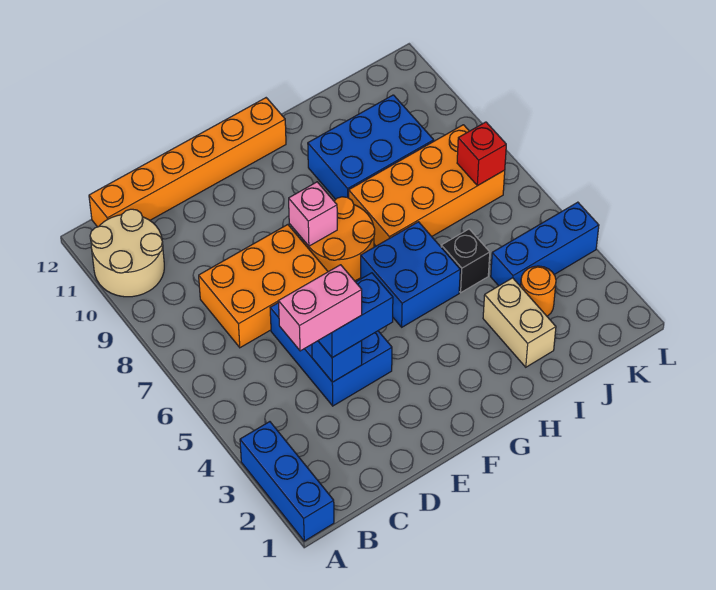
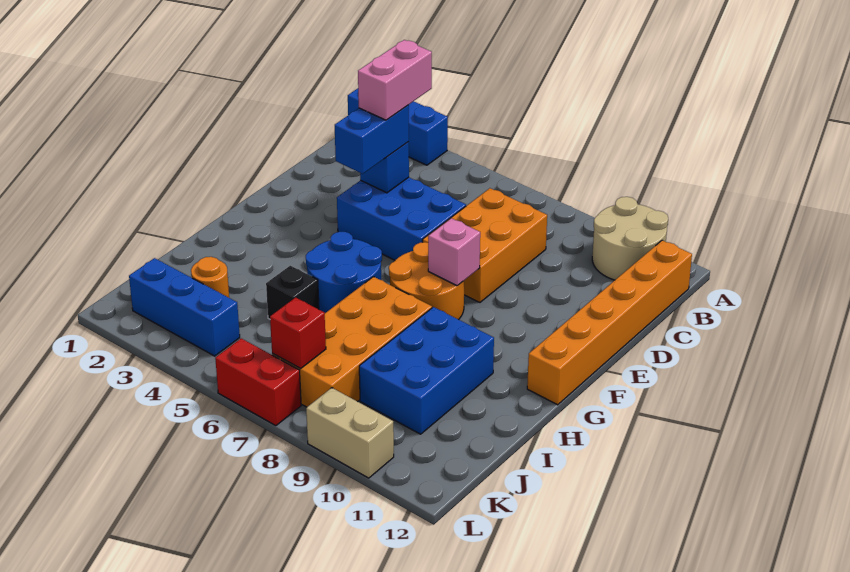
blue 2x2 brick [361,222,460,327] -> blue 2x2 round brick [306,232,382,313]
tan 1x2 brick [483,278,556,367] -> tan 1x2 brick moved to [306,388,394,478]
blue 1x3 brick [491,202,599,287] -> blue 1x3 brick turned to [129,258,240,356]
none -> red 1x2 brick [215,338,301,426]

